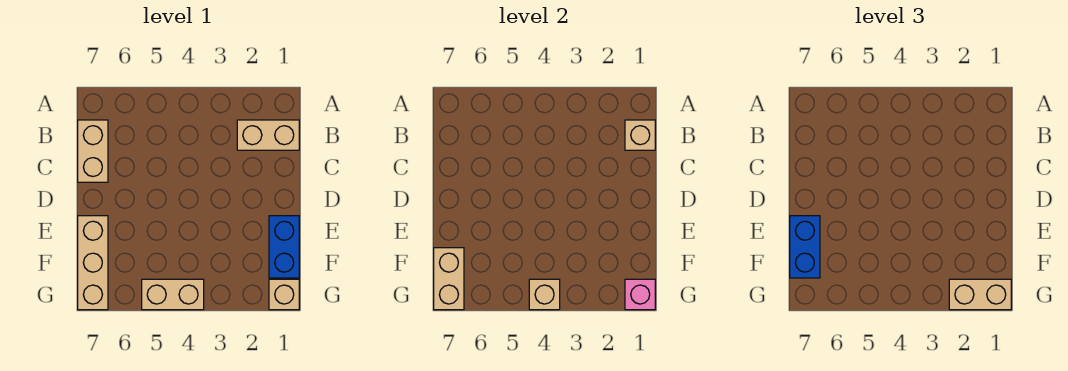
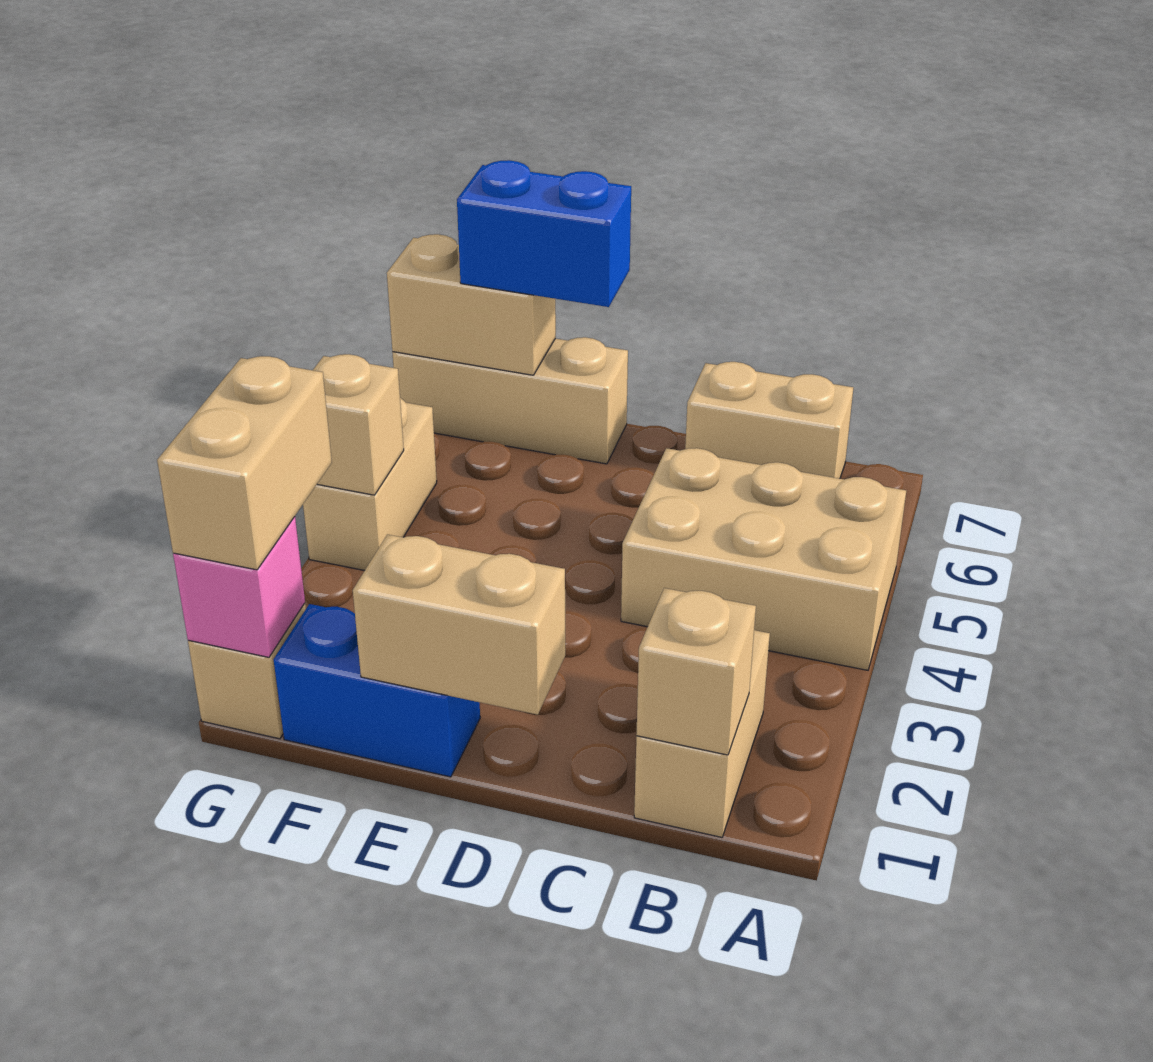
none -> tan 2x3 brick [621,448,906,670]
none -> tan 1x2 brick [353,535,565,715]

